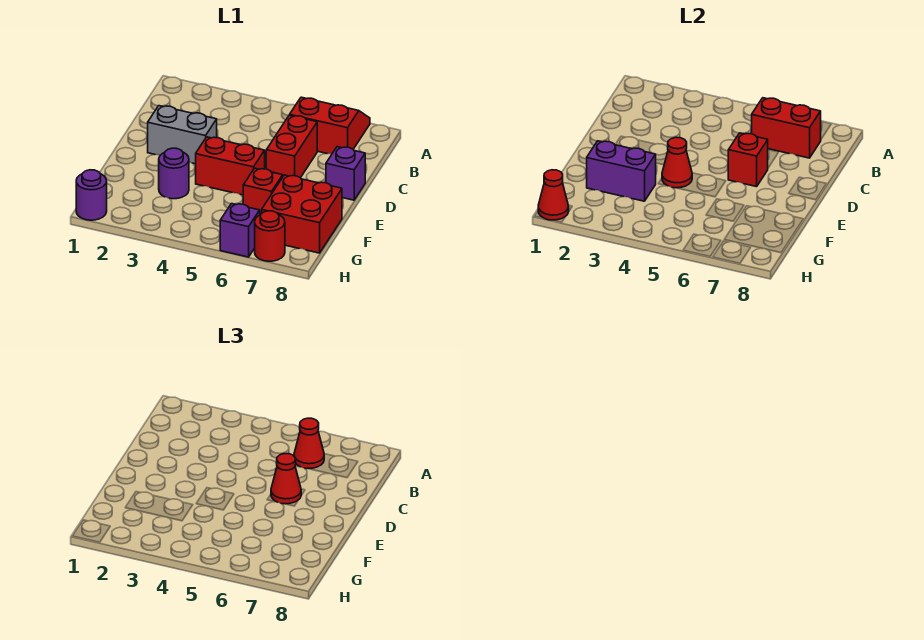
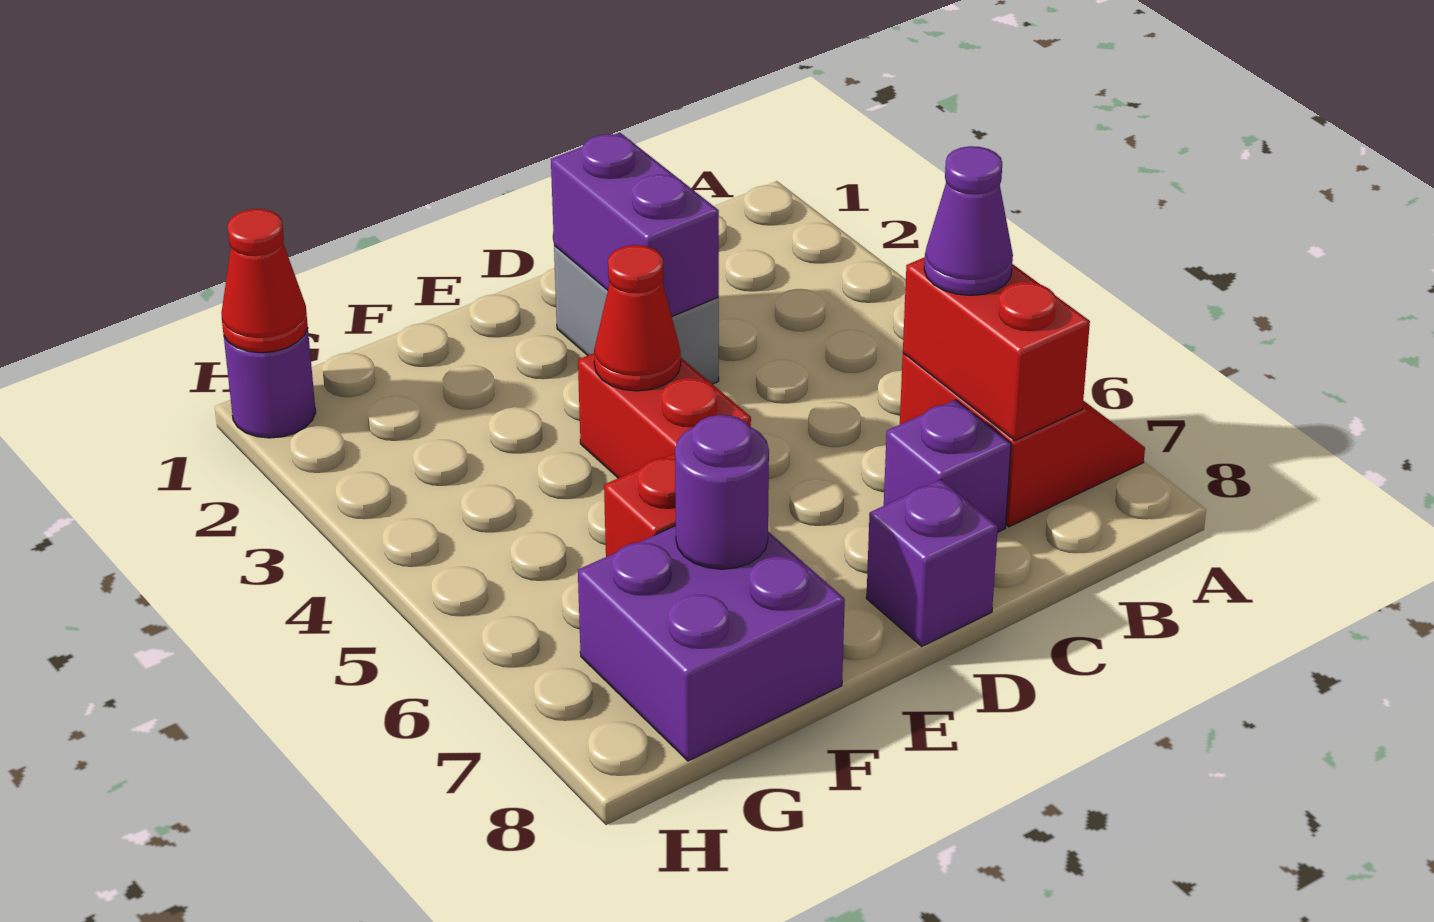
red 1x1 cone [294,418,324,469] -> purple 1x1 cone [924,146,1013,295]
red 1x2 brick [266,115,317,178] -> none
red 1x1 brick [728,133,768,187] -> none
red 1x1 cone [271,454,301,504] -> none
purple 1x2 brick [587,141,656,201] -> purple 1x2 brick moved to [551,133,719,316]
purple 1x1 round brick [159,148,189,199] -> purple 1x1 round brick moved to [675,415,769,569]
red 2x2 brick [262,175,342,253] -> purple 2x2 brick [578,526,845,761]
purple 1x1 brick [220,204,260,257] -> purple 1x1 brick moved to [884,400,1011,532]
red 1x1 round brick [255,211,285,261] -> none

